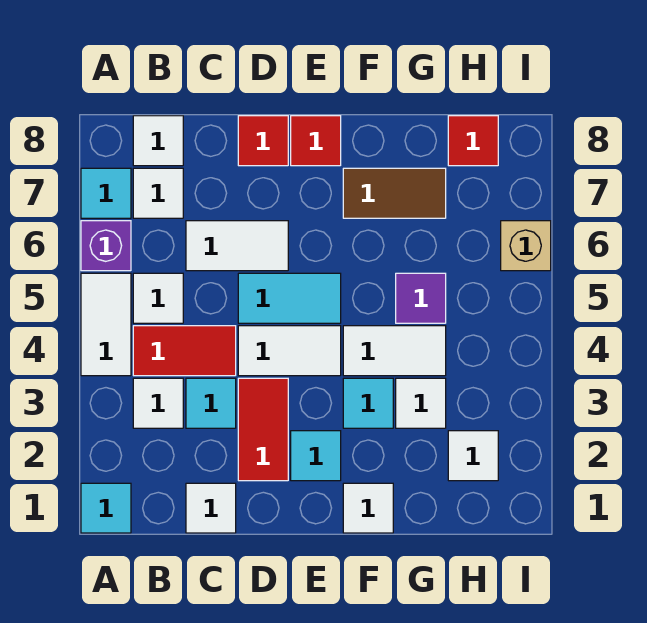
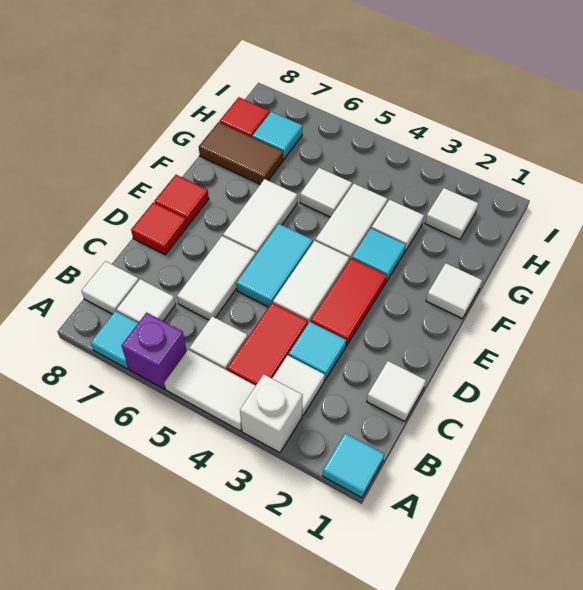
none -> white 1x1 brick [240,374,303,453]
red 1x2 tile [238,378,288,481] -> red 1x2 tile turned to [311,258,387,346]
cyan 1x1 tile [291,431,341,481] -> cyan 1x1 tile moved to [252,112,303,159]
none -> white 1x2 tile [223,179,297,254]
brown 1x2 tile [343,168,446,218] -> brown 1x2 tile turned to [199,122,283,184]
purple 1x1 tile [396,273,446,323] -> white 1x1 tile [300,168,352,217]
tan 1x1 brick [501,221,551,271] -> none

